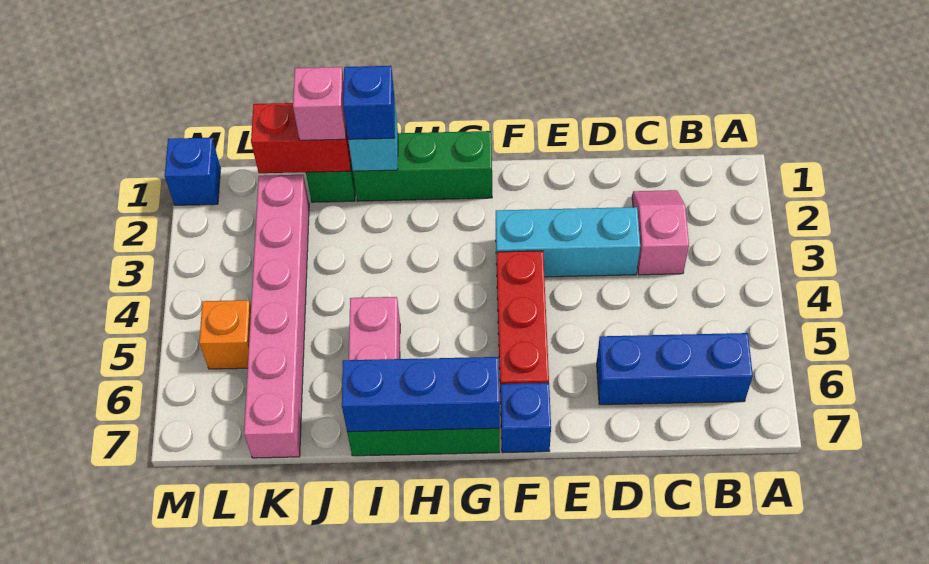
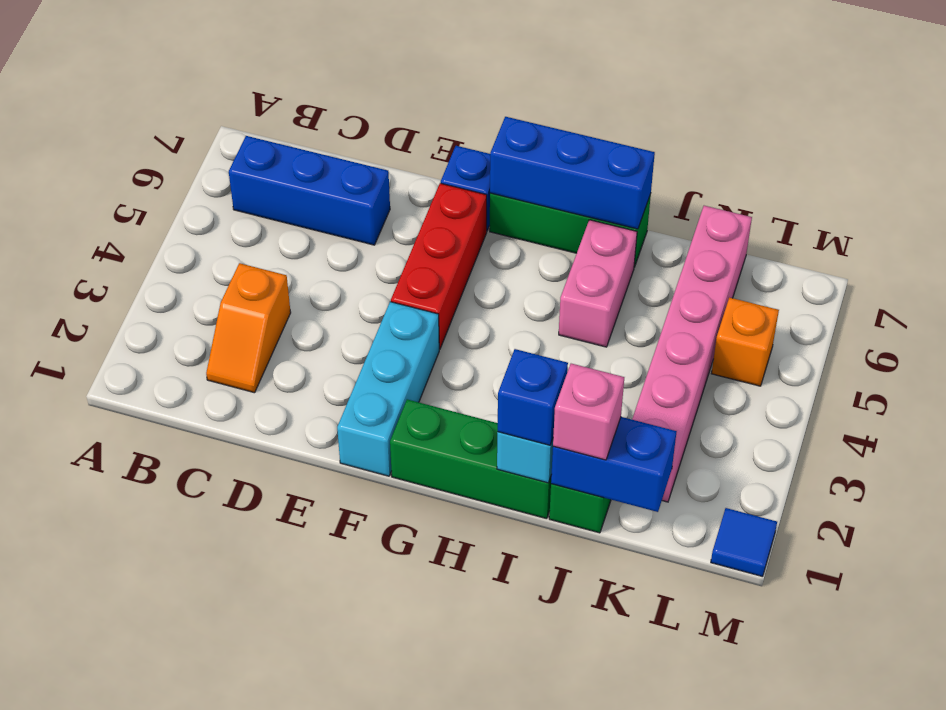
pink 1x2 slope [632,190,689,275] -> orange 1x2 slope [206,263,291,393]
cyan 1x3 brick [496,207,640,277] -> cyan 1x3 brick turned to [337,302,439,476]
red 1x2 brick [251,103,351,173] -> blue 1x2 brick [551,417,677,512]
blue 1x1 brick [165,138,221,205] -> blue 1x1 tile [711,508,777,577]

